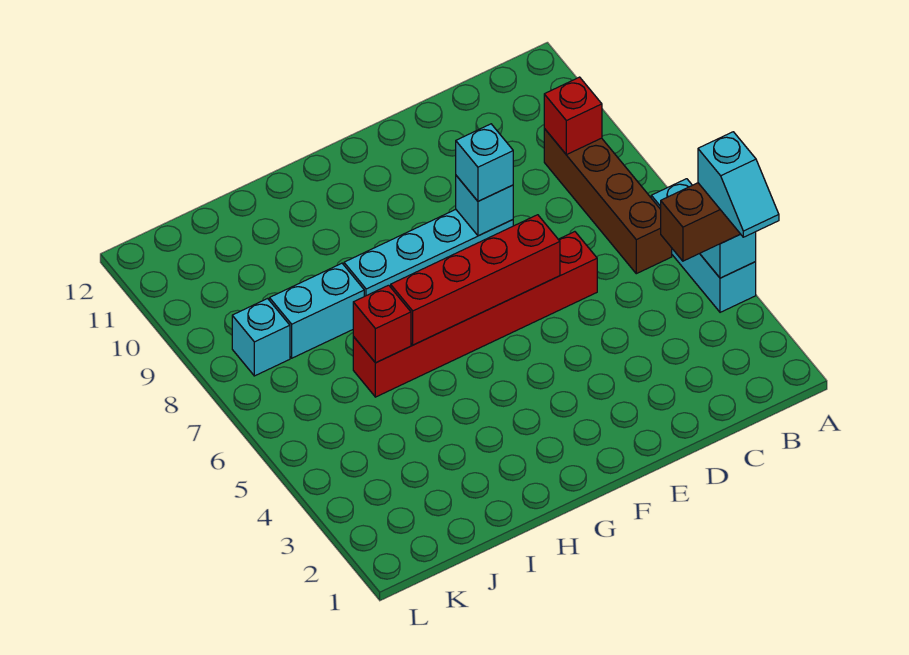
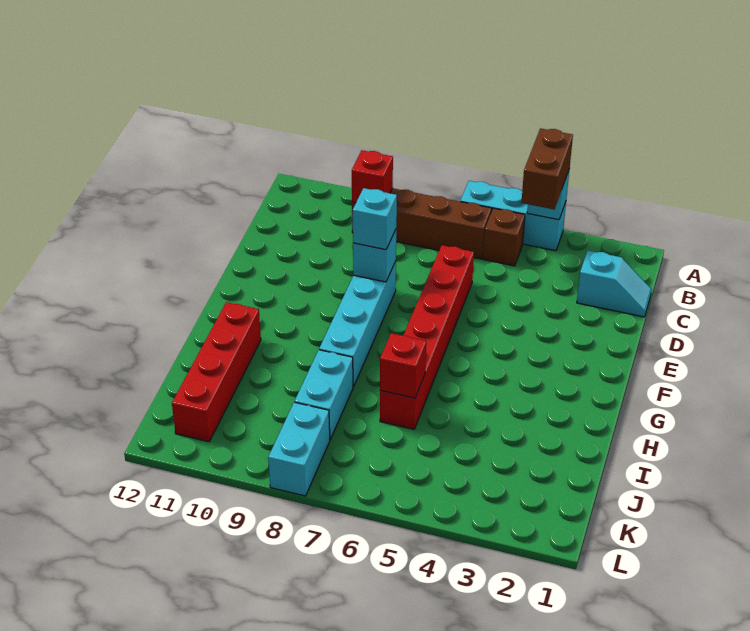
cyan 1x2 slope [698,132,779,237] -> cyan 1x2 slope moved to [577,251,652,317]
none -> brown 1x1 brick [483,208,525,266]
red 1x4 brick [391,215,560,345] -> red 1x4 brick moved to [172,302,261,442]
cyan 1x1 brick [232,299,290,376] -> cyan 1x2 brick [268,402,330,496]

